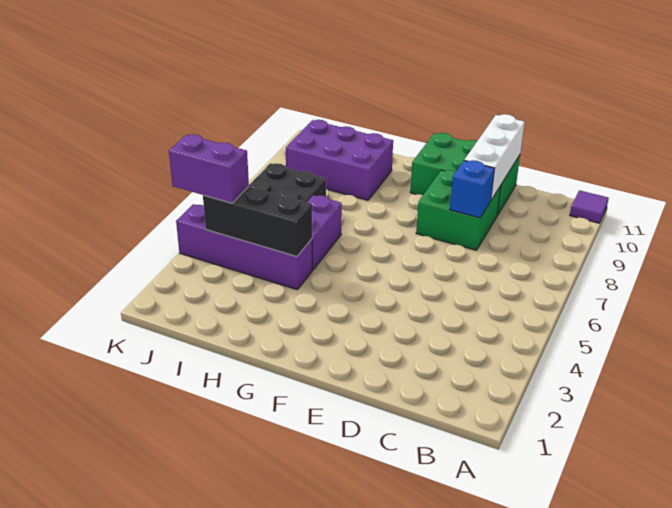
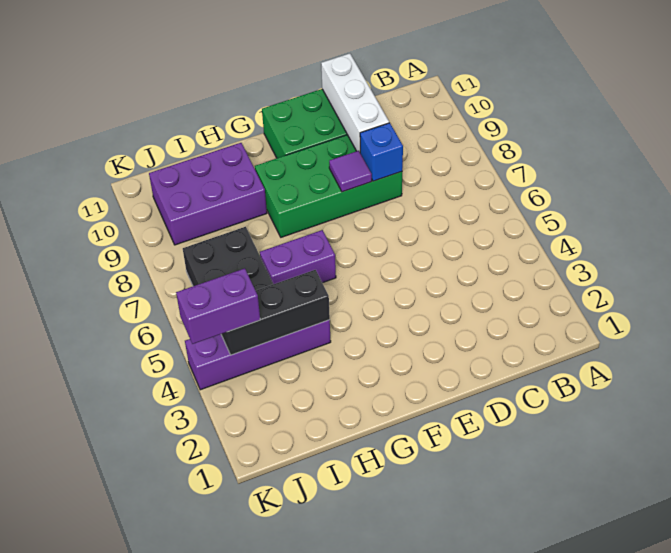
purple 1x1 tile [570,190,609,223] -> purple 1x1 tile moved to [329,151,372,192]
green 2x2 brick [416,170,501,250] -> green 2x4 brick [255,135,402,237]
purple 1x2 brick [307,195,342,270] -> purple 1x2 brick turned to [260,230,336,284]

